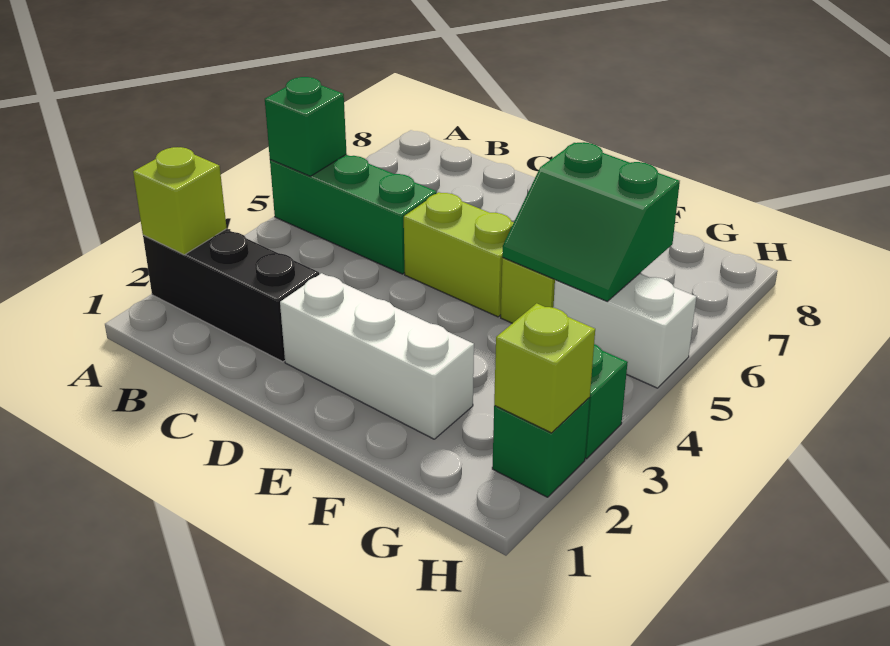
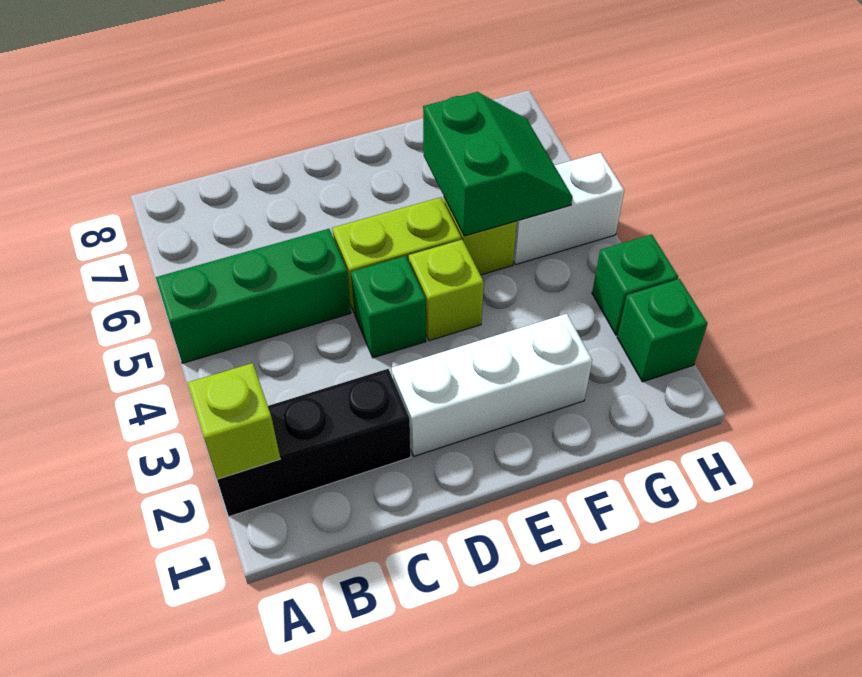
green 1x1 brick [265,77,347,176] -> green 1x1 brick moved to [351,256,426,358]
green 2x2 slope [502,142,680,301] -> green 2x2 slope turned to [423,92,573,236]
lime 1x1 brick [494,303,595,433] -> lime 1x1 brick moved to [409,240,484,341]

